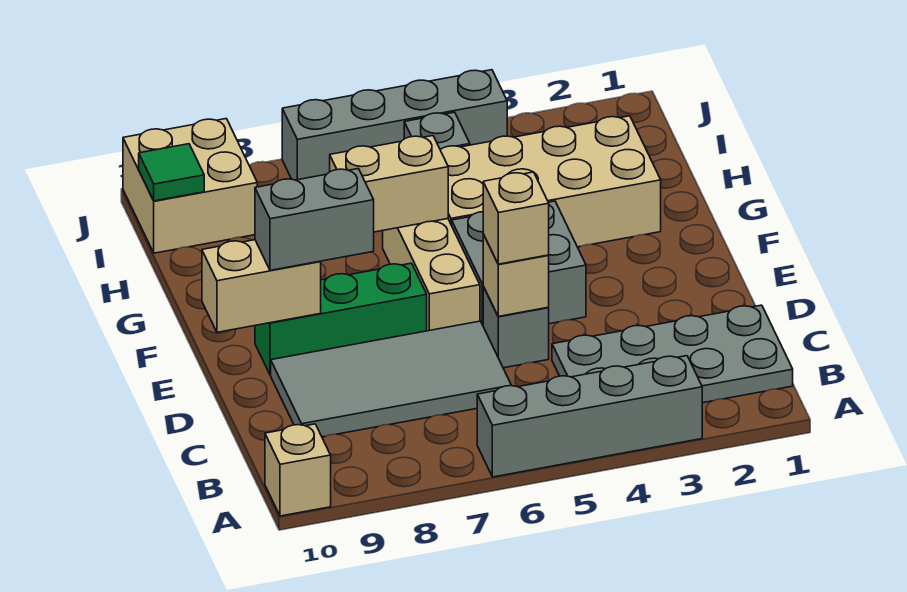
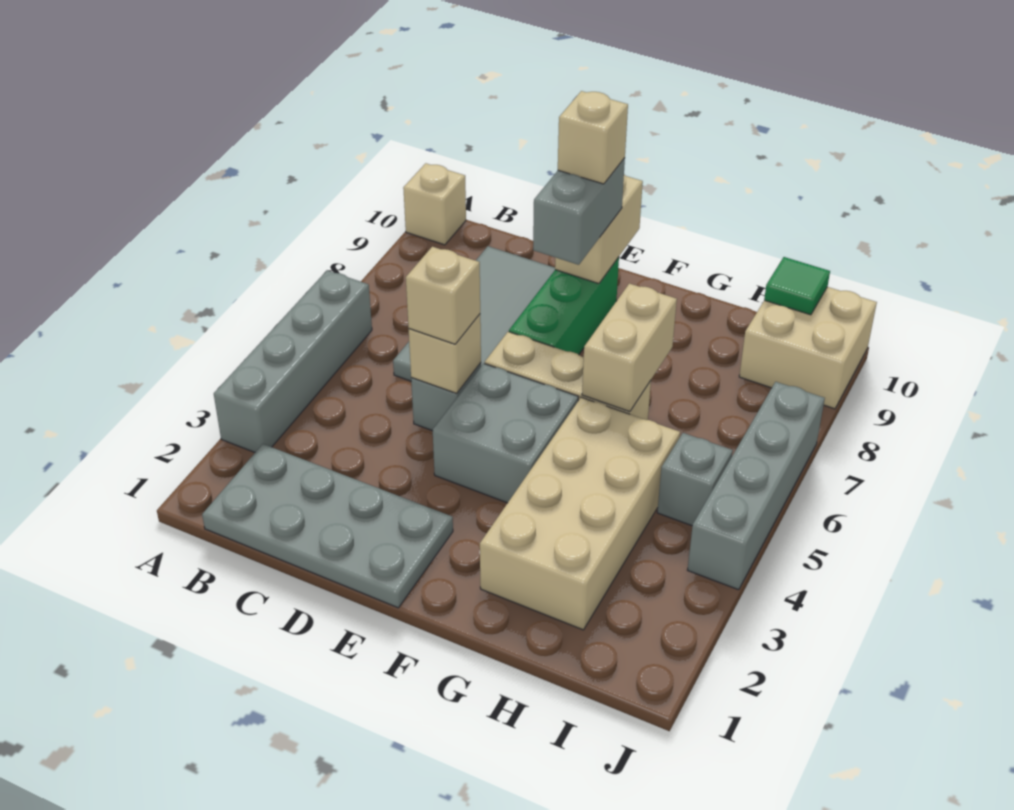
grey 2x4 plate [552,305,793,403] -> grey 2x4 plate turned to [202,444,453,608]
none -> tan 1x1 brick [558,91,628,184]

